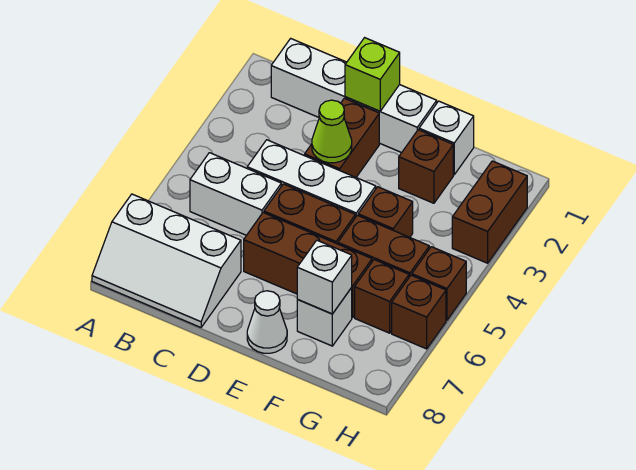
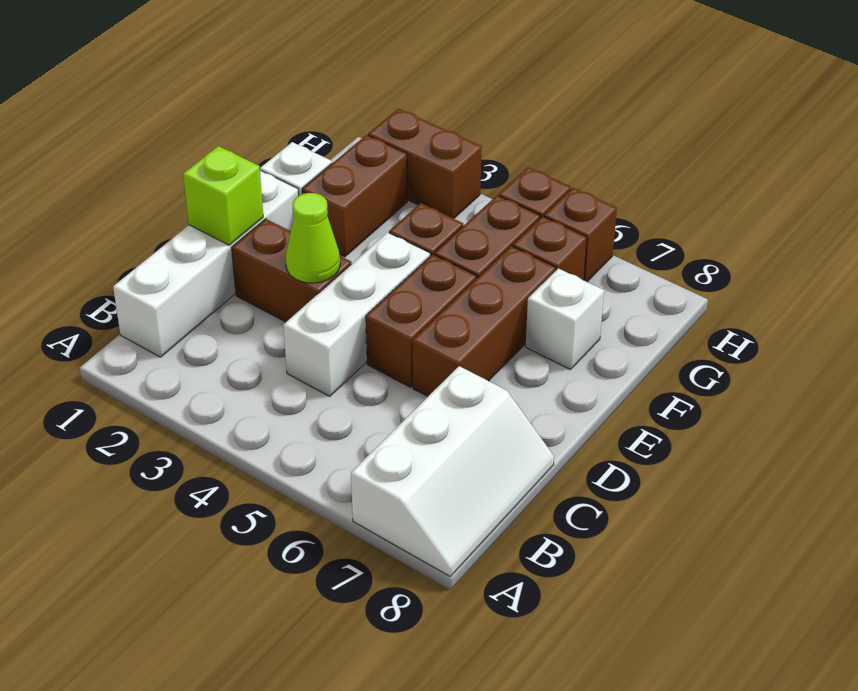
white 1x2 brick [190,153,281,235] -> none
white 1x1 cone [247,291,287,353] -> none
brown 1x1 brick [399,130,453,203] -> brown 1x2 brick [302,135,408,257]
white 1x1 brick [297,240,352,314] -> none

